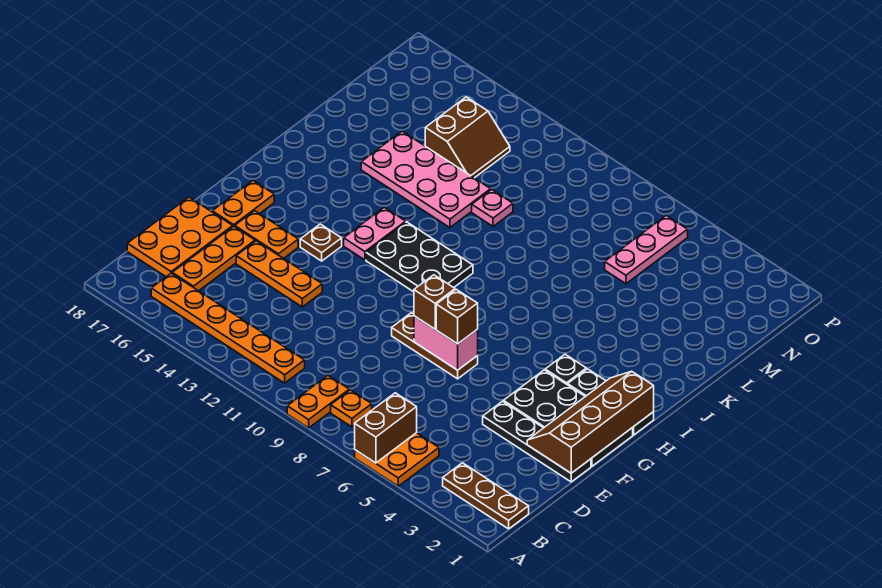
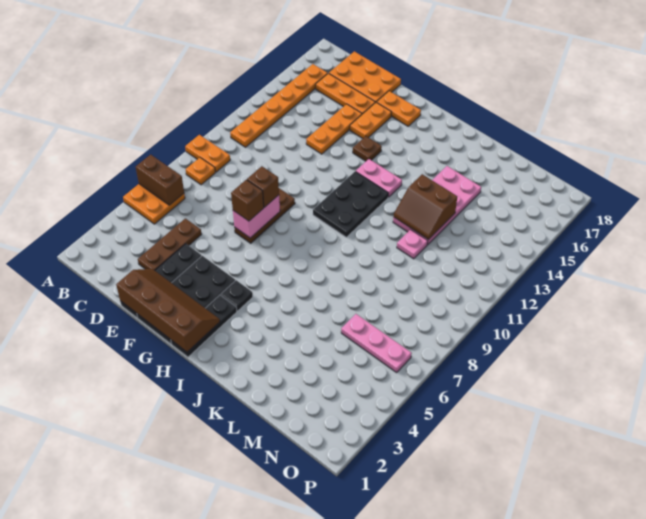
brown 1x3 plate [443,463,529,529] -> brown 1x3 plate moved to [138,218,202,270]
brown 2x2 slope [425,97,510,178] -> brown 2x2 slope moved to [394,174,457,240]

